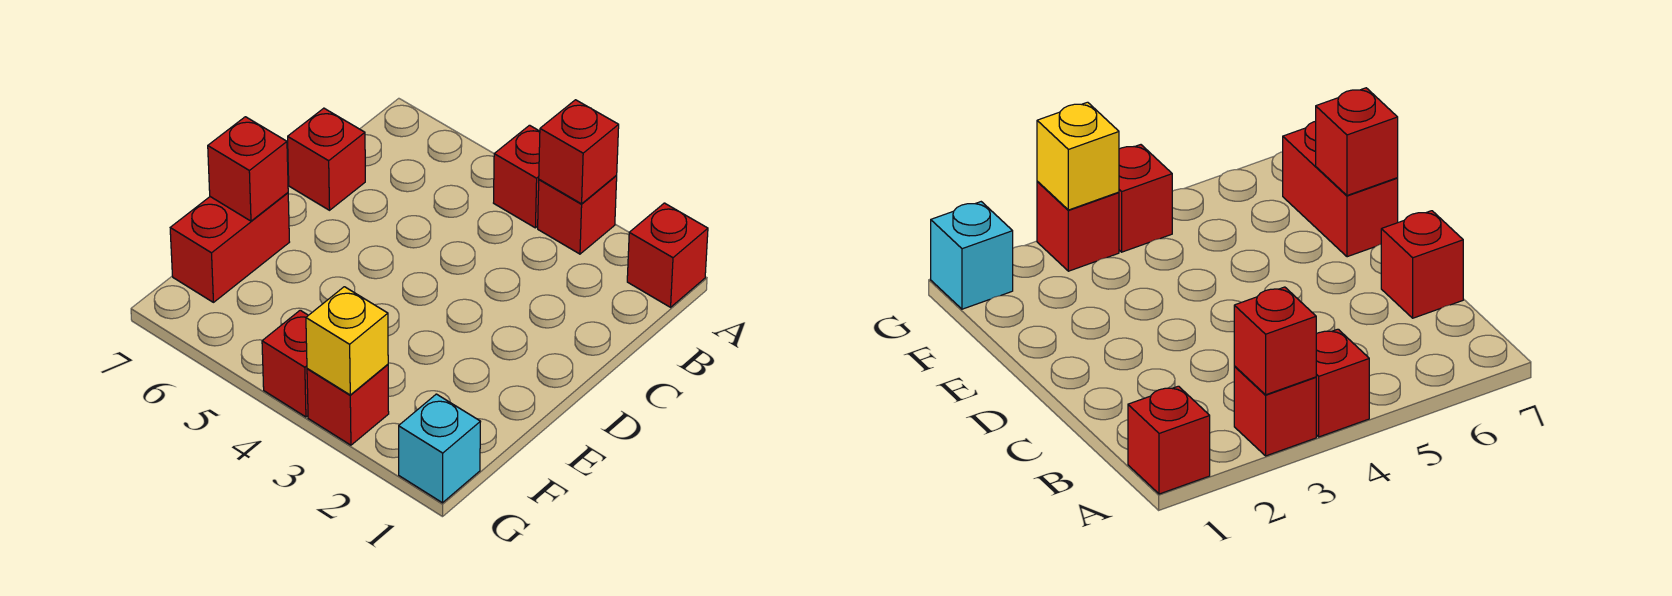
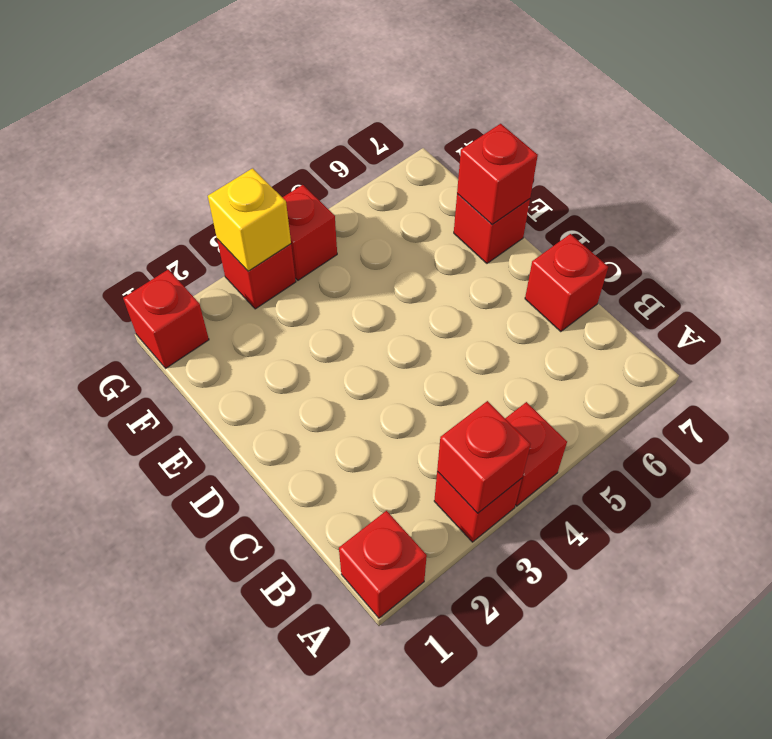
red 1x2 brick [170,193,289,302] -> red 1x1 brick [454,194,530,263]
cyan 1x1 brick [399,394,480,503] -> red 1x1 brick [123,269,209,368]

